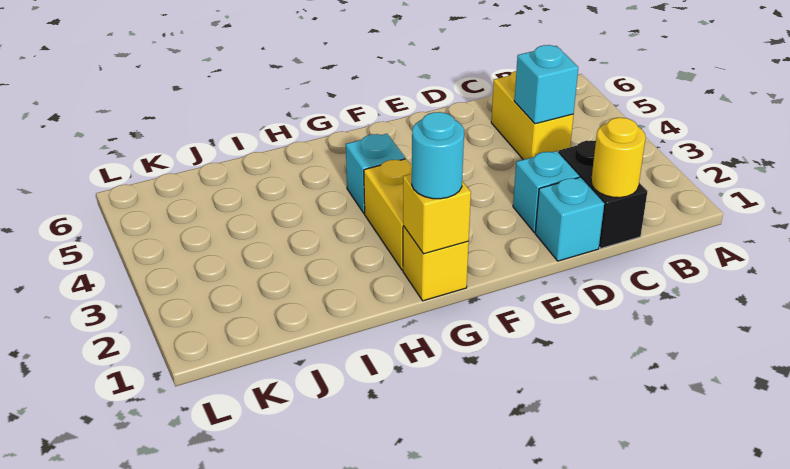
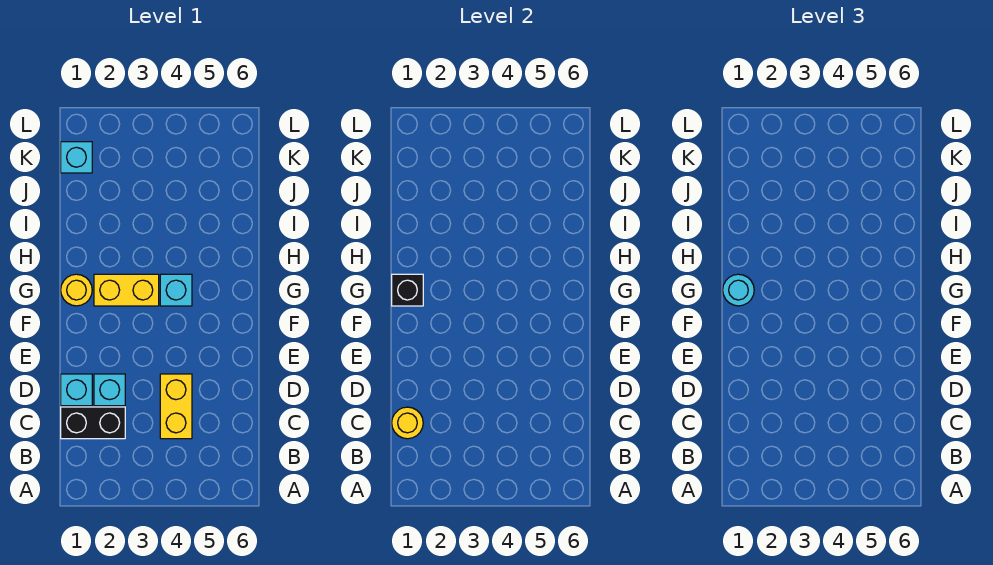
yellow 1x2 brick [491,71,574,160] -> yellow 1x2 brick turned to [160,374,192,439]
cyan 1x1 brick [514,45,578,124] -> cyan 1x1 brick moved to [61,142,92,173]
yellow 1x1 brick [403,226,469,301] -> yellow 1x1 round brick [61,274,92,306]
yellow 1x1 brick [403,174,471,254] -> black 1x1 brick [392,274,423,306]

